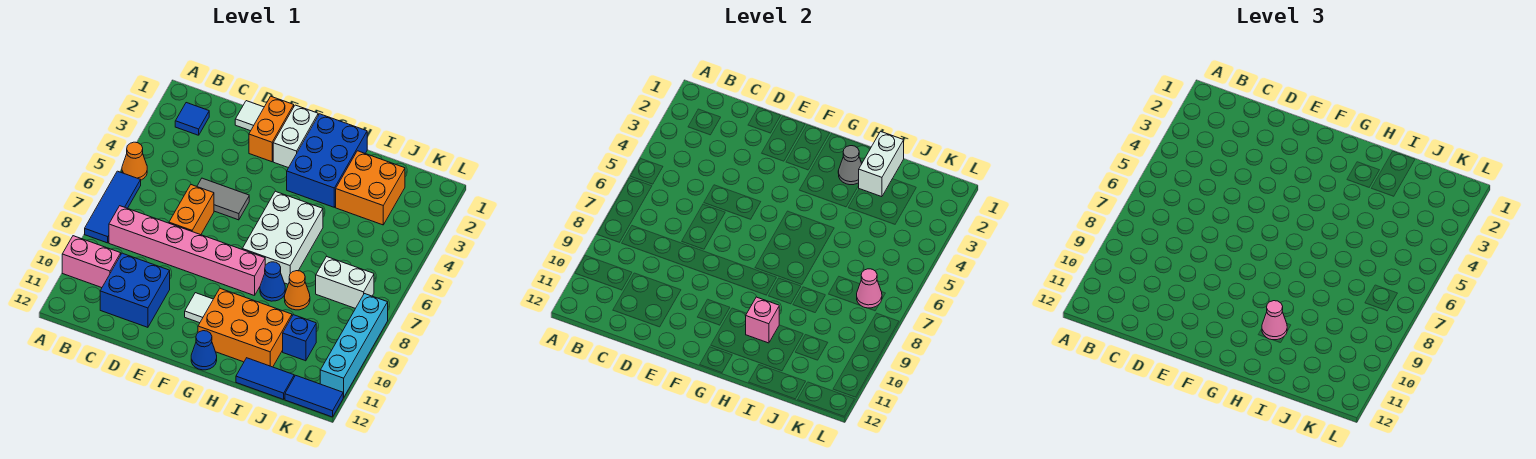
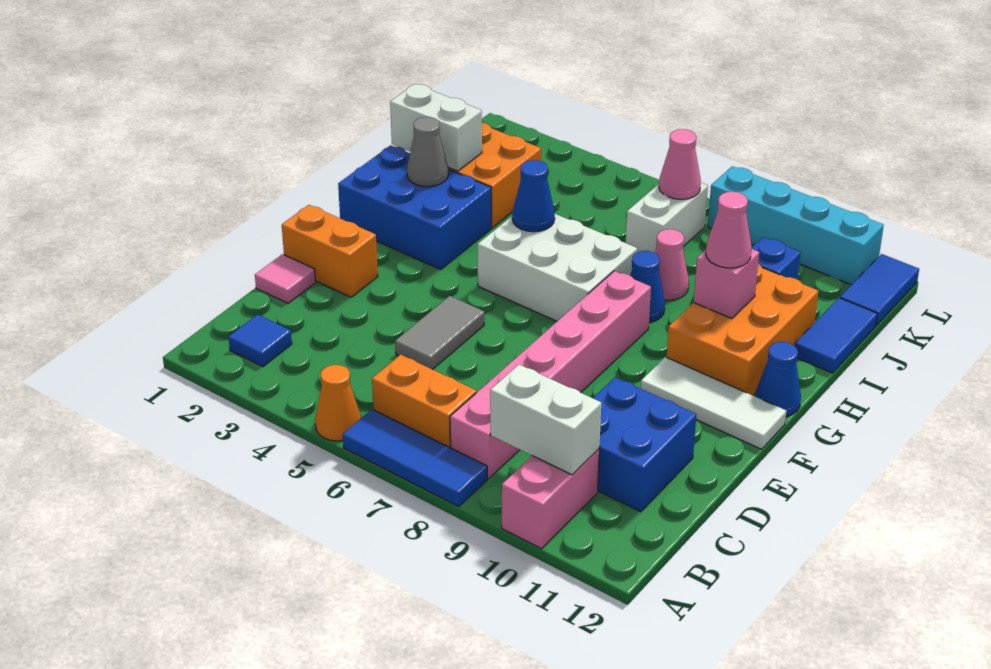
white 1x1 tile [235,101,264,131] -> pink 1x1 tile [255,254,316,303]
orange 1x2 brick [169,185,214,235] -> orange 1x2 brick moved to [372,354,476,448]
white 1x2 brick [273,105,318,168] -> white 1x2 brick moved to [490,365,601,475]
white 1x1 tile [185,293,213,323] -> white 1x3 tile [641,357,786,449]
none -> blue 1x1 cone [512,160,555,232]
orange 1x1 cone [284,271,310,310] -> pink 1x1 cone [655,229,689,300]

